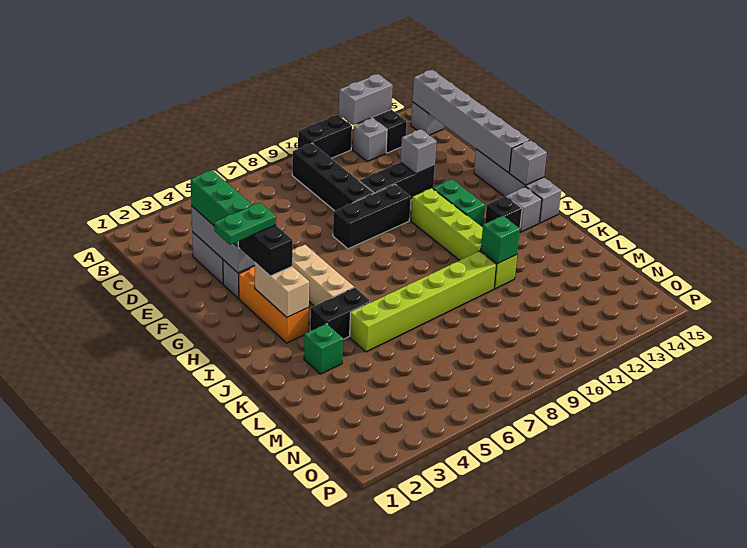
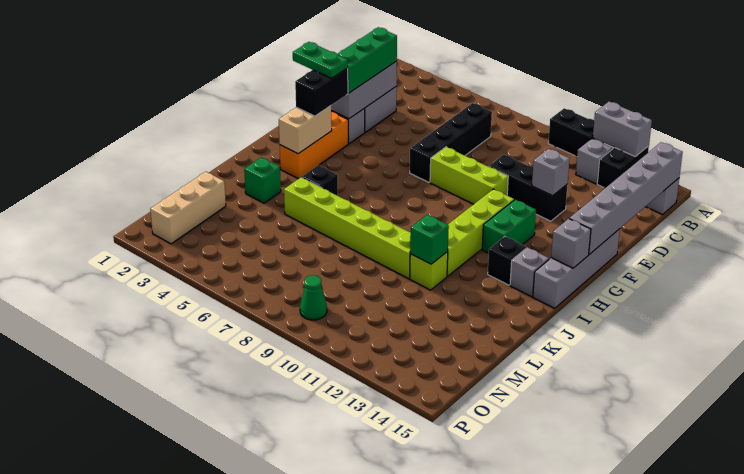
black 1x4 brick [292,143,374,211] -> black 1x4 brick moved to [410,103,492,182]
black 1x3 brick [333,184,411,249] -> lime 1x3 brick [430,147,508,204]
tan 1x3 brick [292,245,354,306] -> tan 1x3 brick moved to [150,172,226,244]
black 1x2 brick [310,287,371,339] -> black 1x1 brick [302,165,338,196]
none -> green 1x1 cone [300,275,327,320]

